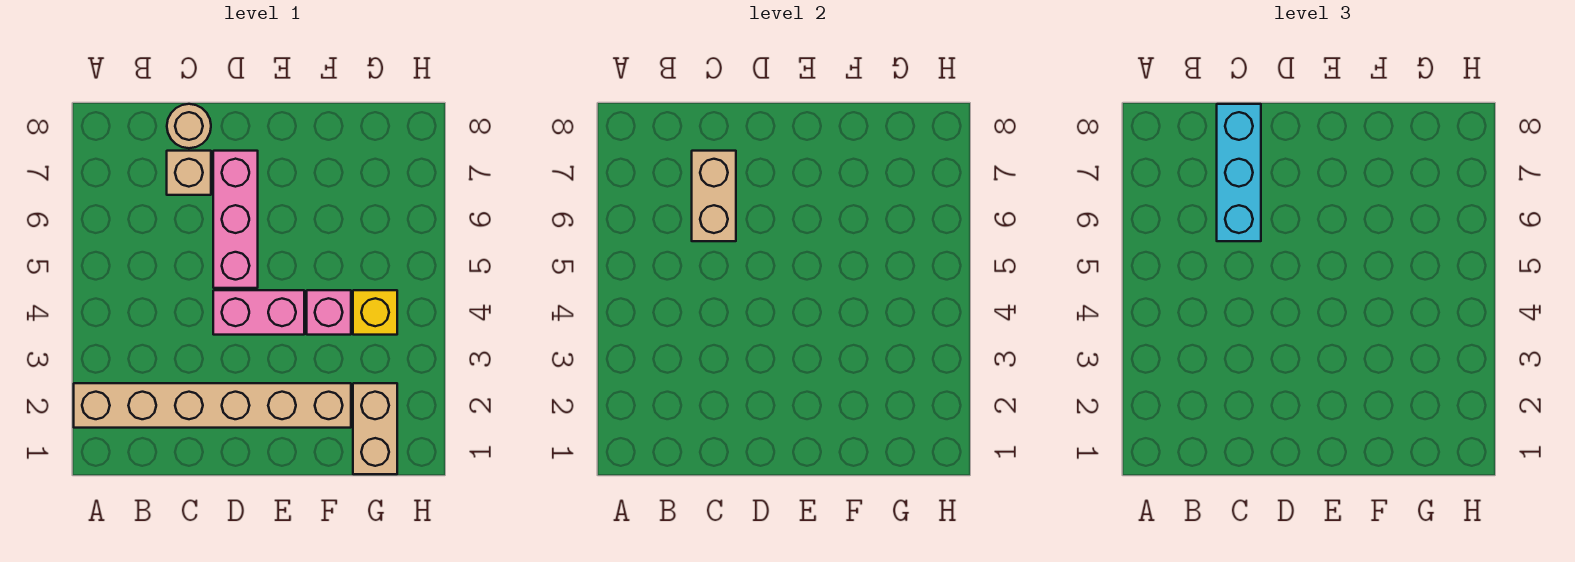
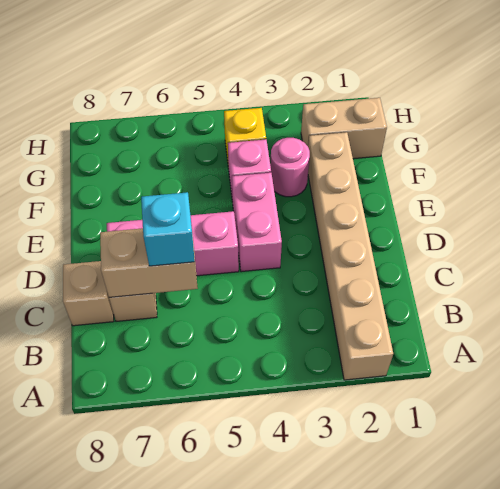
cyan 1x3 brick [1217,104,1261,241] -> cyan 1x1 brick [141,192,195,266]
tan 1x1 round brick [167,104,211,148] -> tan 1x1 brick [63,261,114,326]
none -> pink 1x1 round brick [270,138,310,197]

